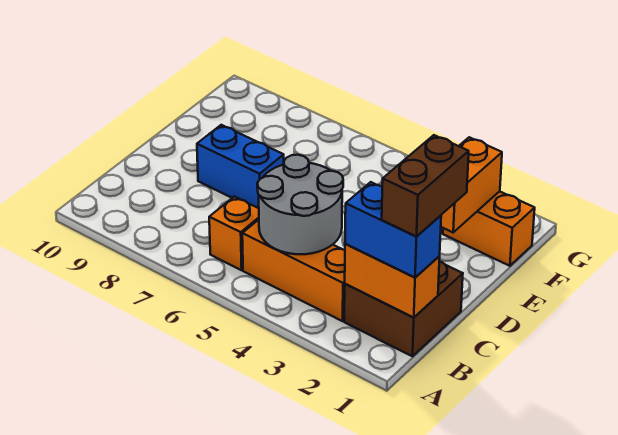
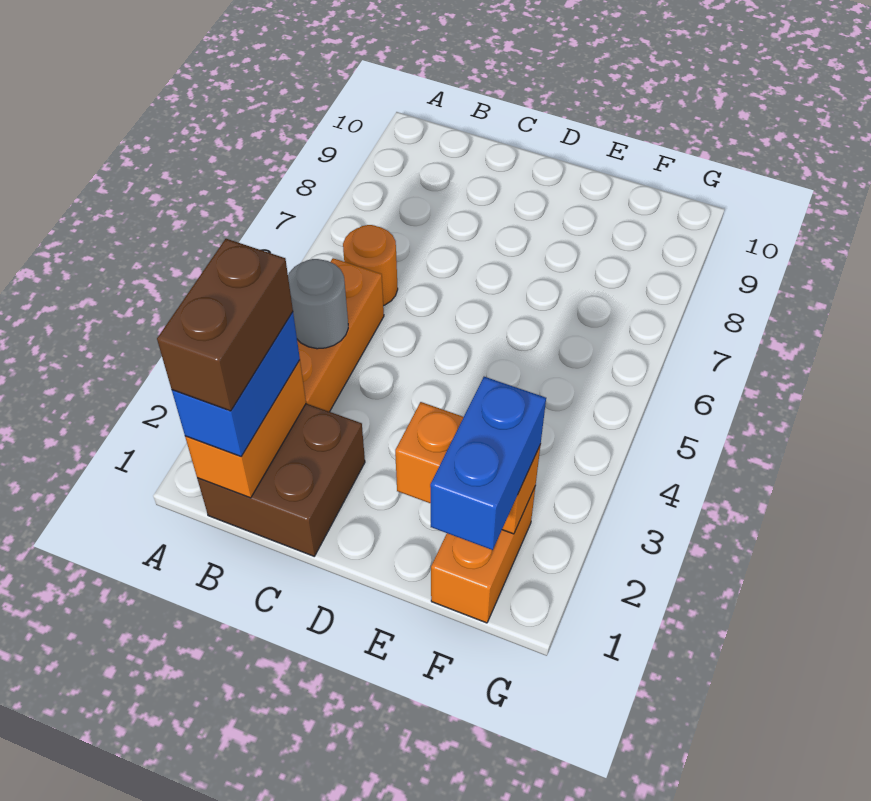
brown 1x2 brick [382,135,469,236] -> brown 1x2 brick turned to [157,239,293,411]
grey 2x2 round brick [257,155,343,254] -> grey 1x1 round brick [288,259,348,349]
orange 1x1 brick [209,197,259,270] -> orange 1x1 round brick [343,225,398,306]
blue 1x2 brick [197,125,284,208] -> blue 1x2 brick moved to [430,377,546,550]

